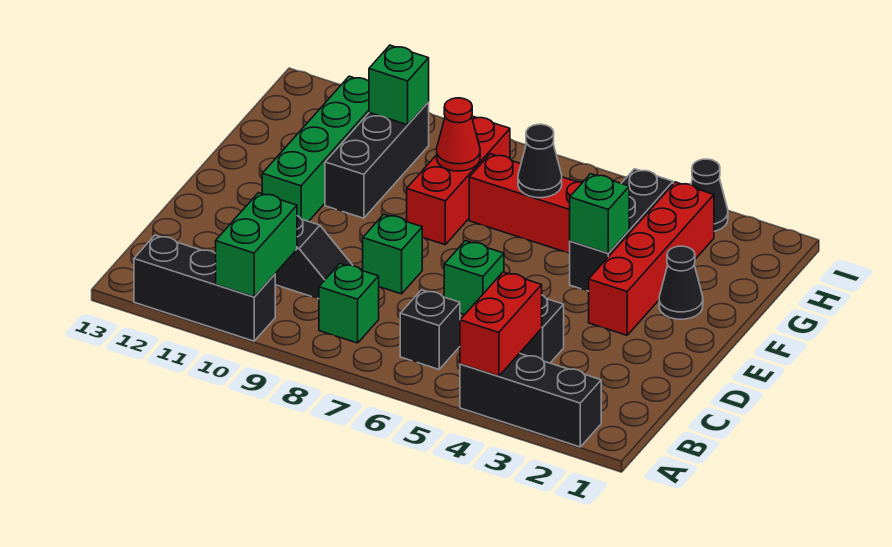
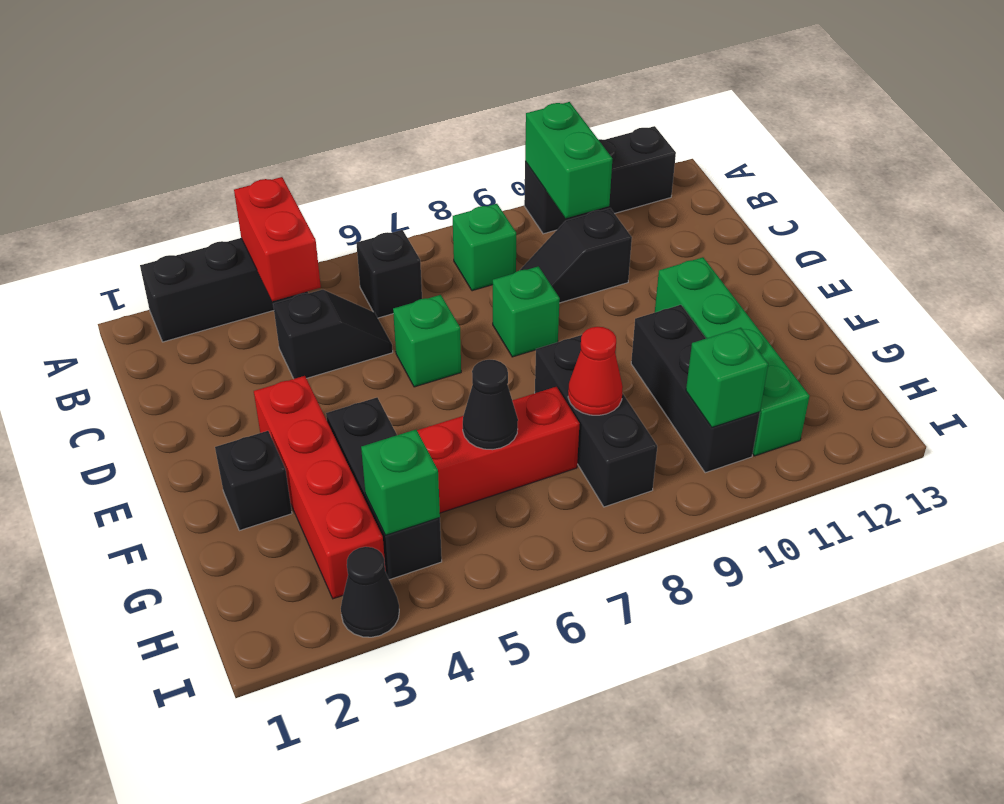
black 1x1 cone [659,246,703,319] -> black 1x1 brick [215,431,292,531]
green 1x1 brick [570,174,629,253] -> green 1x1 brick moved to [361,430,440,535]
red 1x3 brick [407,116,510,245] -> black 1x3 brick [535,335,657,507]

